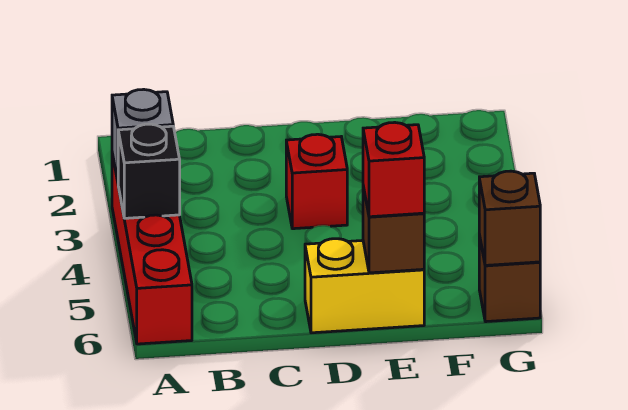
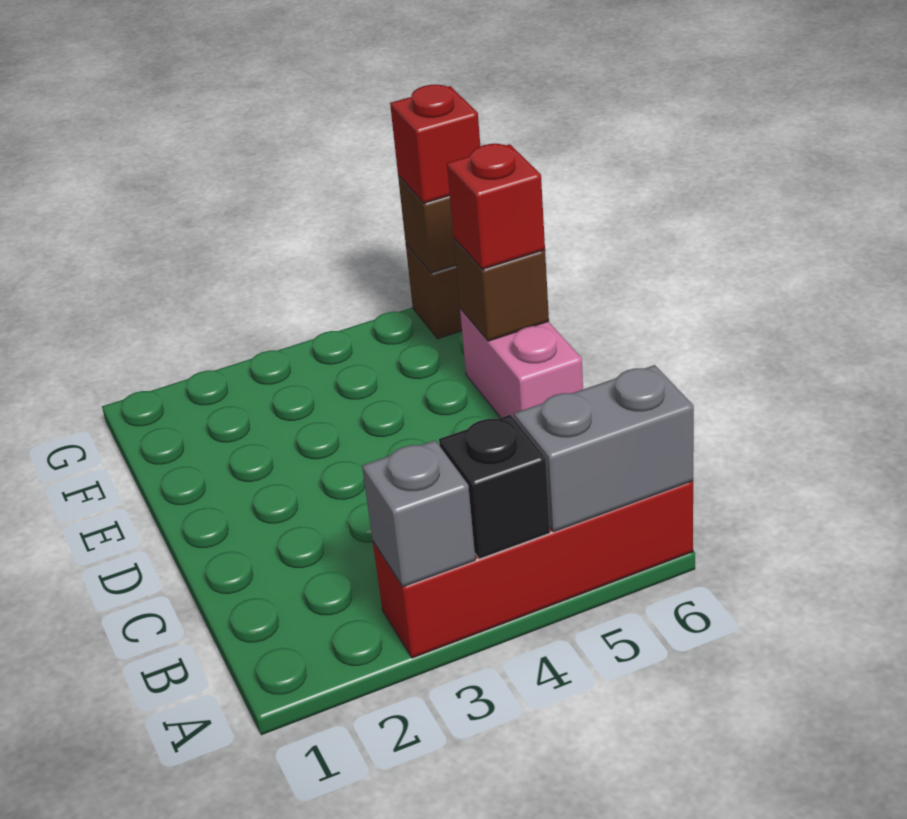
none -> grey 1x2 brick [514,365,694,532]
red 1x1 brick [286,134,347,229] -> red 1x1 brick moved to [390,85,480,203]
yellow 1x2 brick [305,239,424,333] -> pink 1x2 brick [460,309,583,418]

